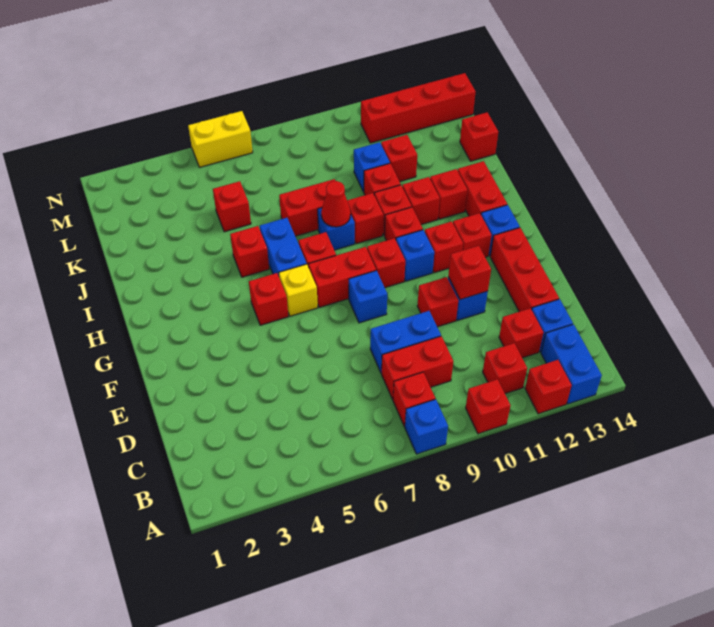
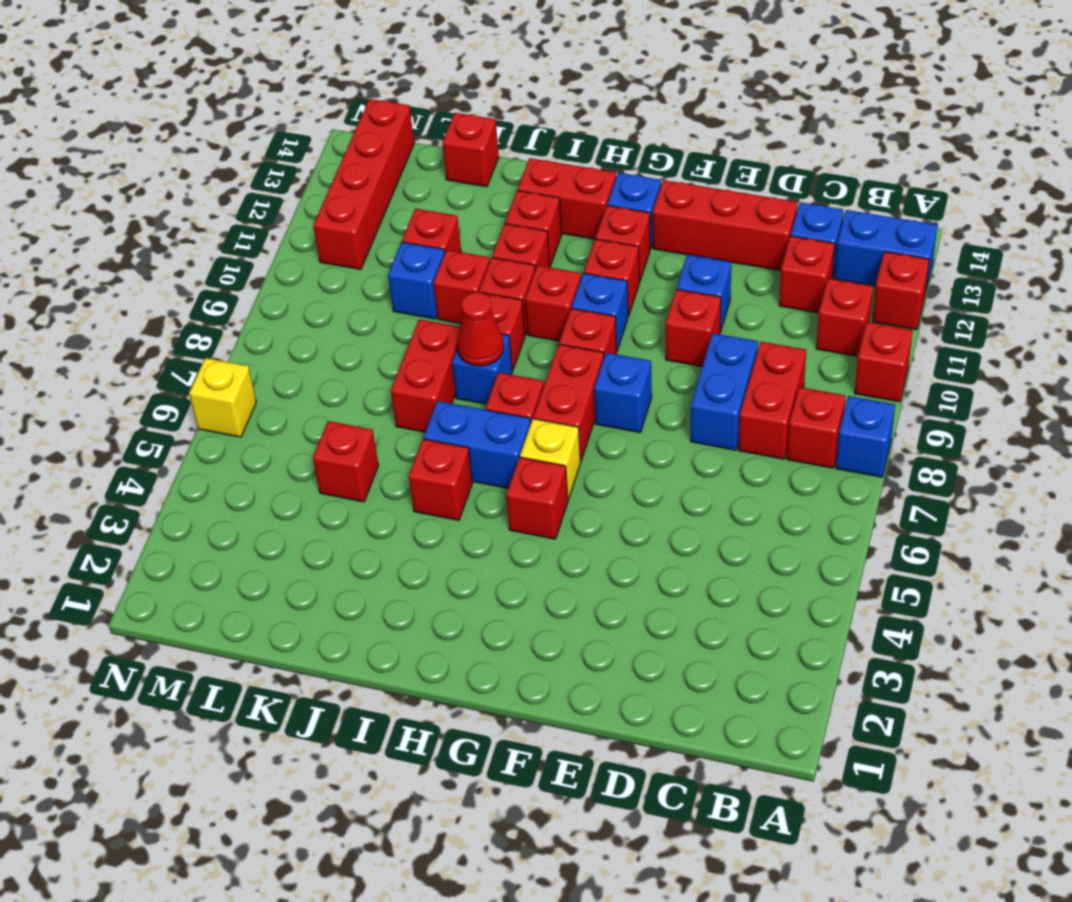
red 1x1 brick [448,246,491,300] -> none
yellow 1x2 brick [188,111,253,167] -> yellow 1x1 brick [189,358,256,437]

